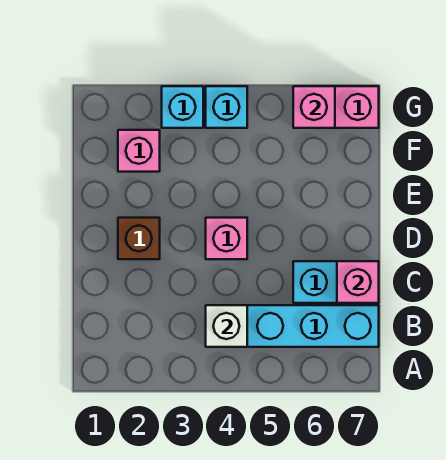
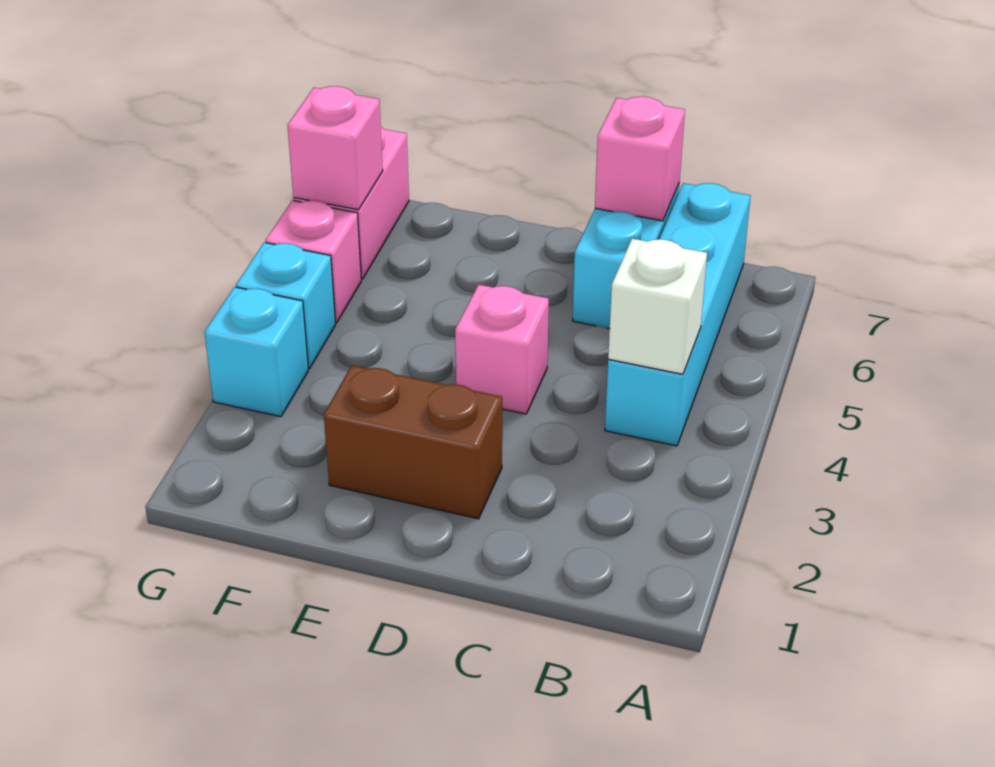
brown 1x1 brick [118,218,160,259] -> brown 1x2 brick [324,365,502,519]
pink 1x1 brick [118,130,160,172] -> pink 1x1 brick moved to [265,200,361,323]

